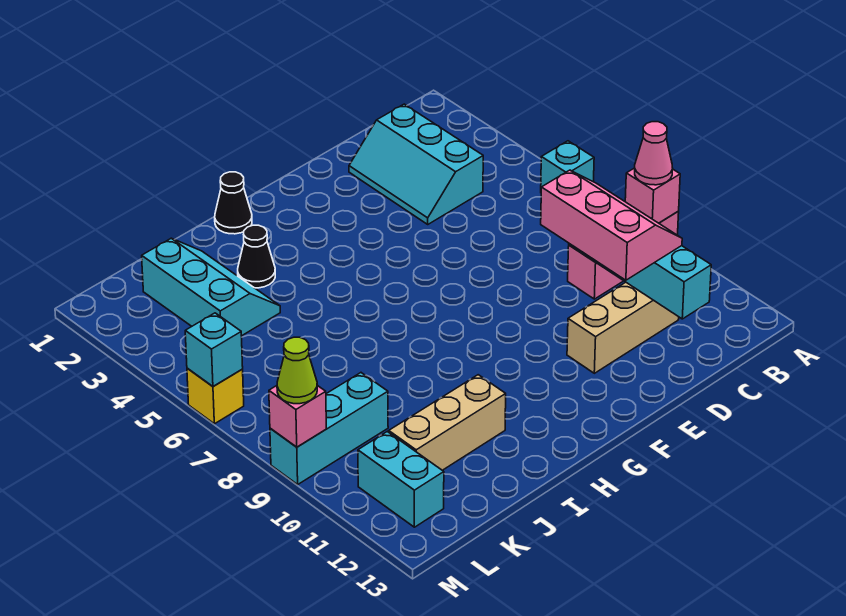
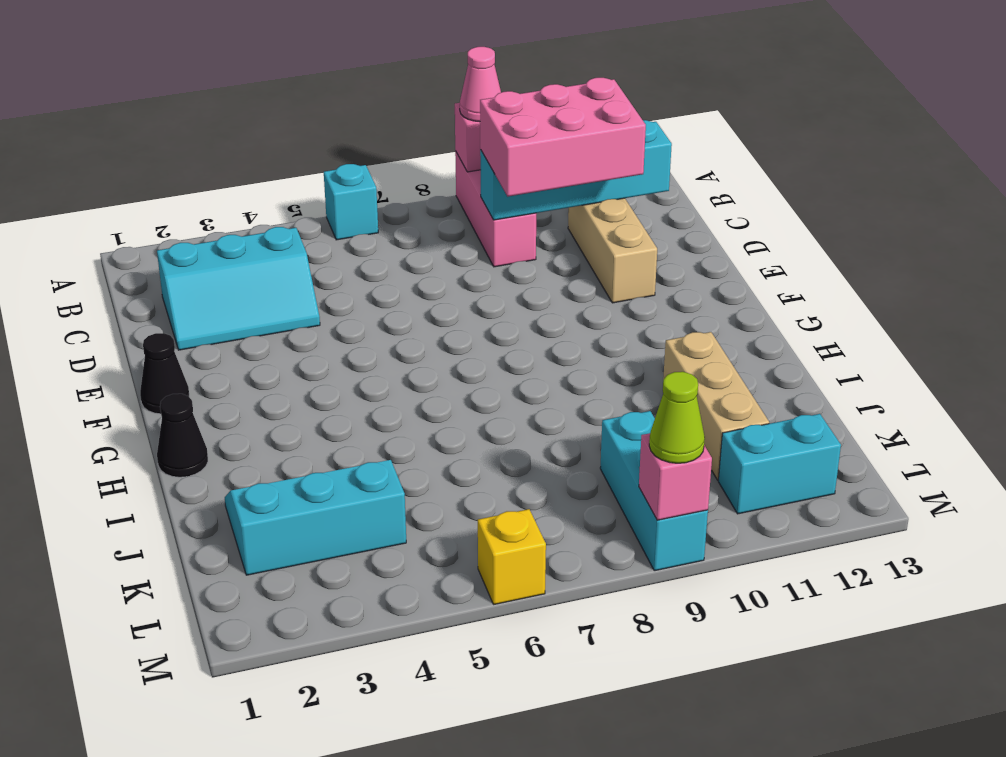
pink 2x3 slope [541,170,682,280] -> pink 2x3 brick [480,78,646,197]
black 1x1 cone [238,225,275,288] -> black 1x1 cone moved to [140,333,189,414]
cyan 1x1 brick [185,313,243,386] -> none

